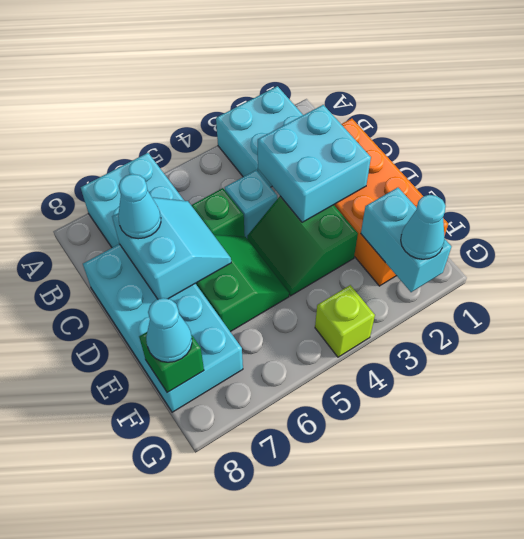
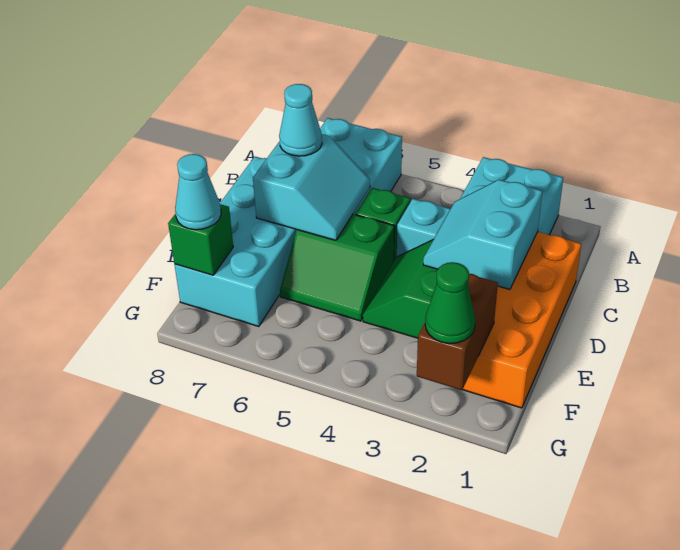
cyan 2x2 brick [258,105,371,222] -> cyan 2x2 slope [423,180,542,289]
green 2x2 slope [195,235,289,332] -> green 2x2 slope turned to [280,214,394,321]
cyan 1x2 brick [361,188,451,292] -> brown 1x2 brick [417,274,498,390]
cyan 1x1 cone [401,195,446,259] -> green 1x1 cone [425,262,475,344]
lime 1x1 brick [315,285,375,357] -> none

